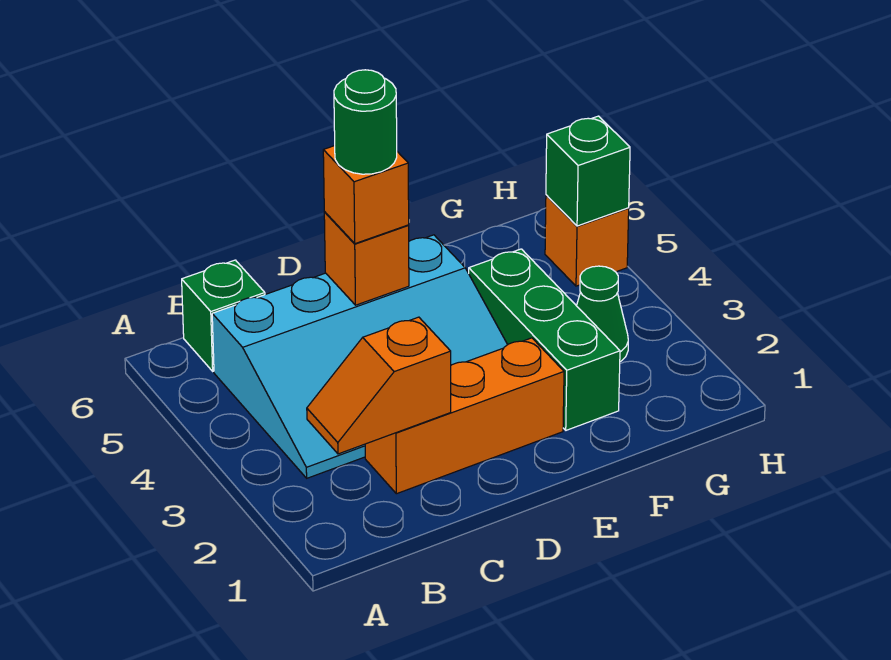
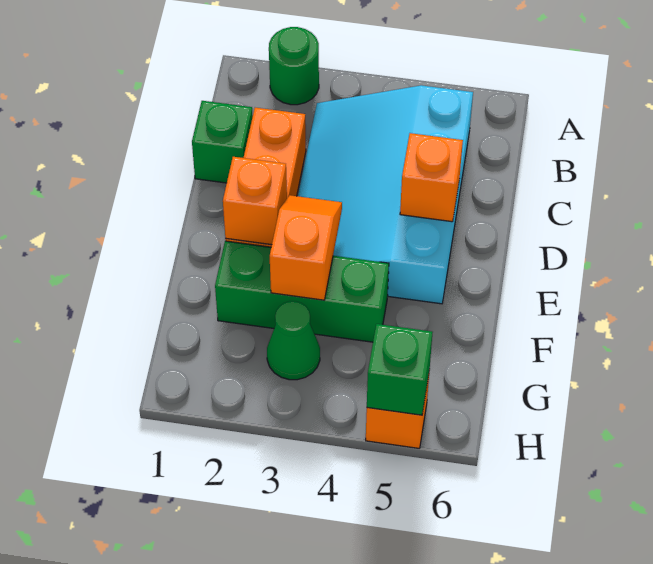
orange 1x2 slope [307,317,451,454] -> orange 1x2 slope moved to [270,195,342,300]
green 1x1 brick [182,260,265,371] -> green 1x1 brick moved to [192,101,253,183]
orange 1x1 brick [323,146,409,244] -> orange 1x1 brick moved to [223,157,287,245]
green 1x1 round brick [334,70,397,174] -> green 1x1 round brick moved to [269,27,319,105]

